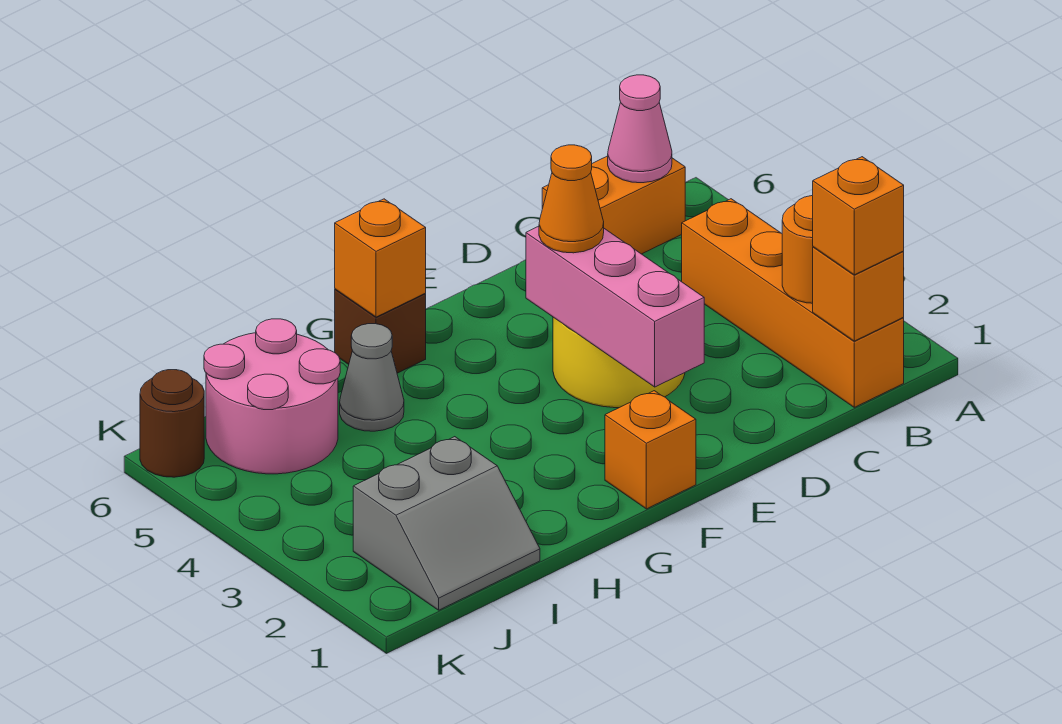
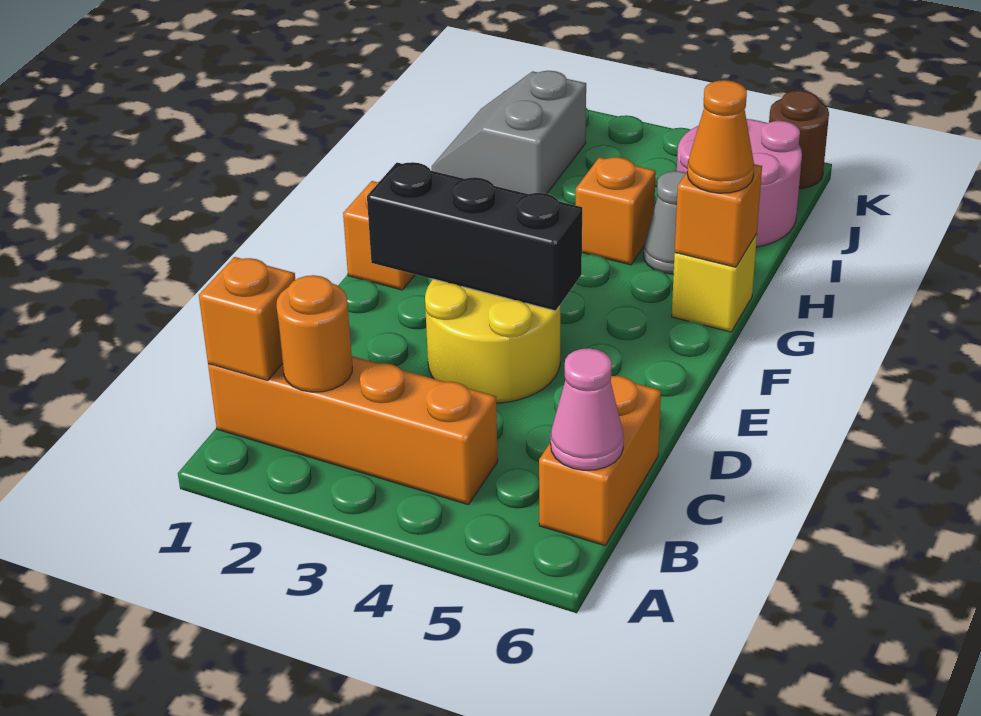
orange 1x1 brick [813,157,904,275] -> orange 1x1 brick moved to [576,157,656,265]
pink 1x3 brick [526,226,704,387] -> black 1x3 brick [367,162,582,311]
orange 1x1 cone [539,145,604,253] -> orange 1x1 cone moved to [687,80,754,193]
brown 1x1 brick [335,289,426,373] -> yellow 1x1 brick [672,234,757,332]

